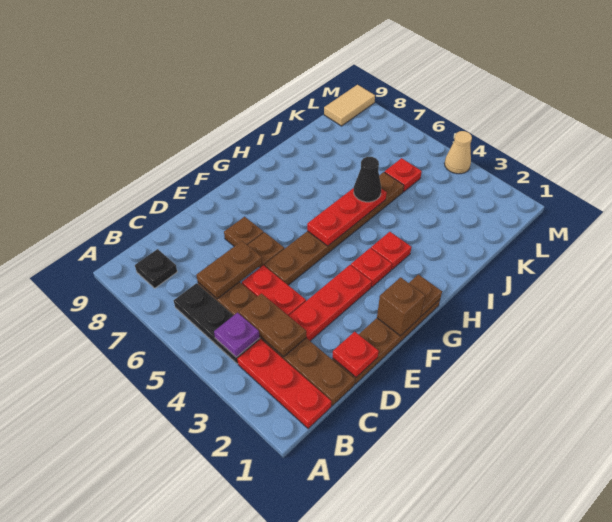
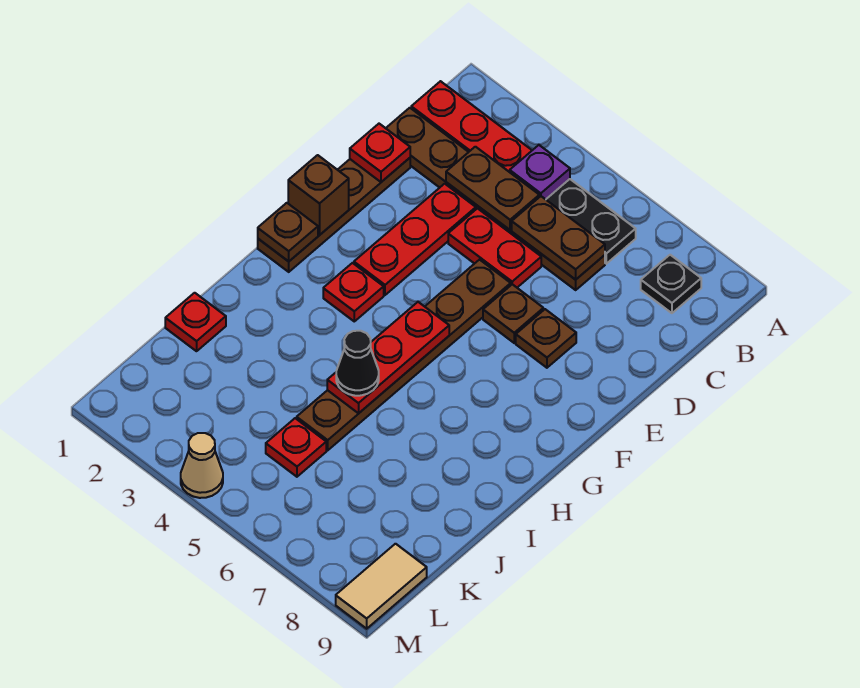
brown 1x2 plate [196,241,262,299] -> brown 1x2 plate turned to [512,196,605,280]
red 1x1 plate [371,232,411,270] -> red 1x1 plate moved to [165,293,226,351]

